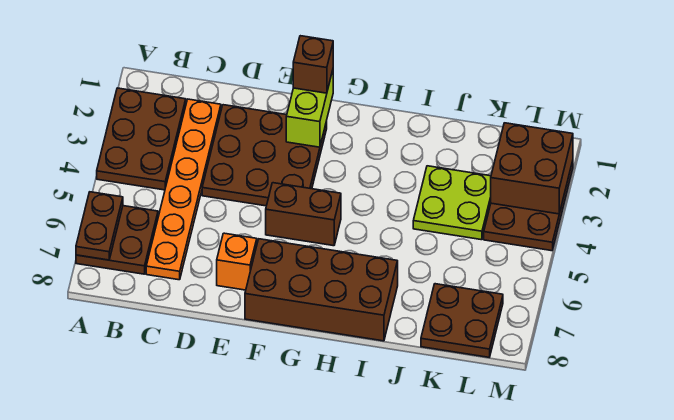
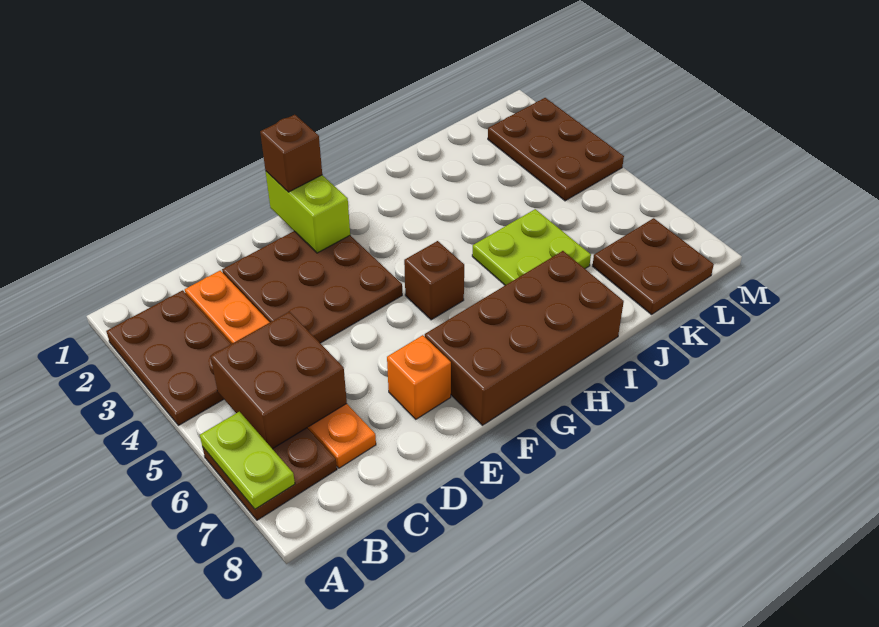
brown 1x2 plate [76,192,123,260] -> lime 1x2 plate [200,412,295,509]
brown 1x2 brick [266,183,341,246] -> brown 1x1 brick [404,241,464,320]
lime 2x2 plate [413,166,491,240] -> lime 2x2 plate moved to [472,209,591,285]
brown 2x2 brick [491,123,573,214] -> brown 2x2 brick moved to [210,312,347,449]

